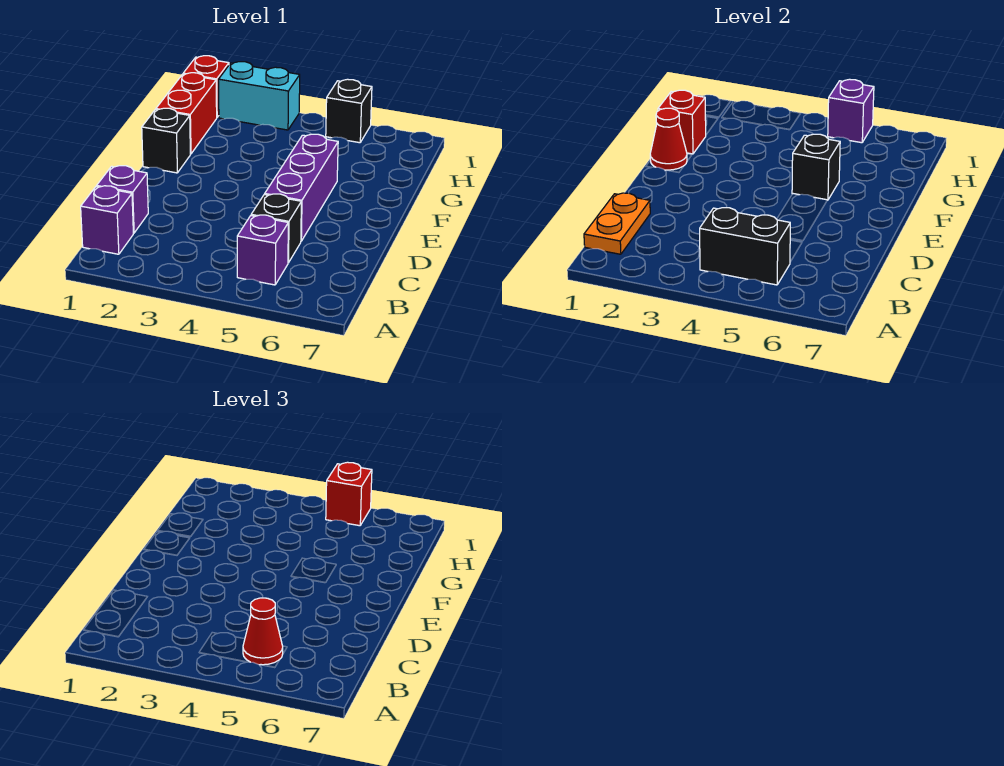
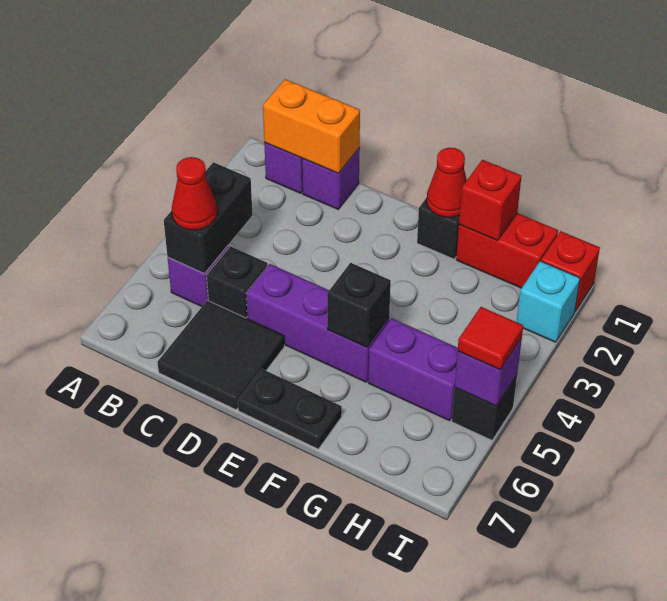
orange 1x2 plate [584,193,650,254] -> orange 1x2 brick [263,79,360,174]
none -> black 2x2 tile [157,300,284,410]
none -> black 1x2 plate [238,369,342,449]
none -> purple 1x2 brick [368,318,458,421]
cyan 1x2 brick [219,62,300,130] -> cyan 1x1 brick [517,261,580,342]
red 1x1 brick [326,462,372,526] -> red 1x1 tile [458,307,523,370]

